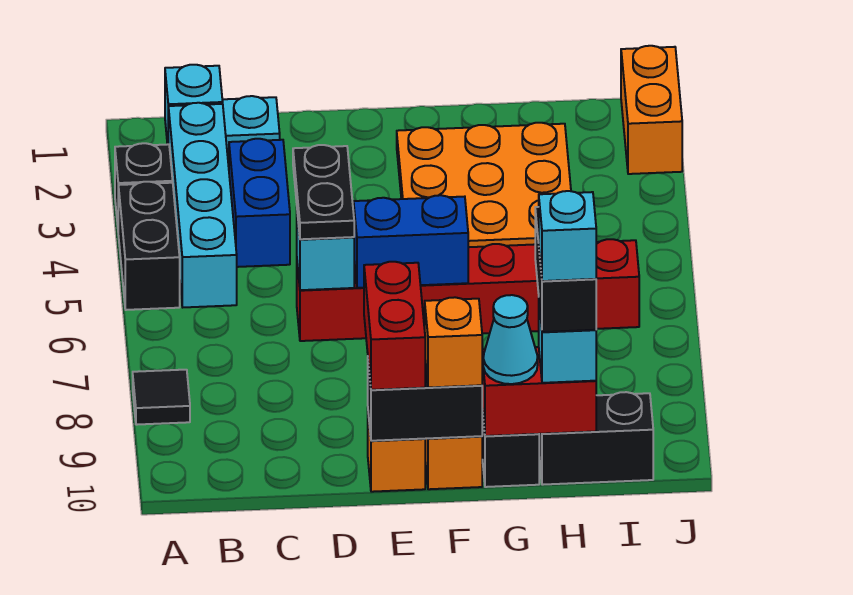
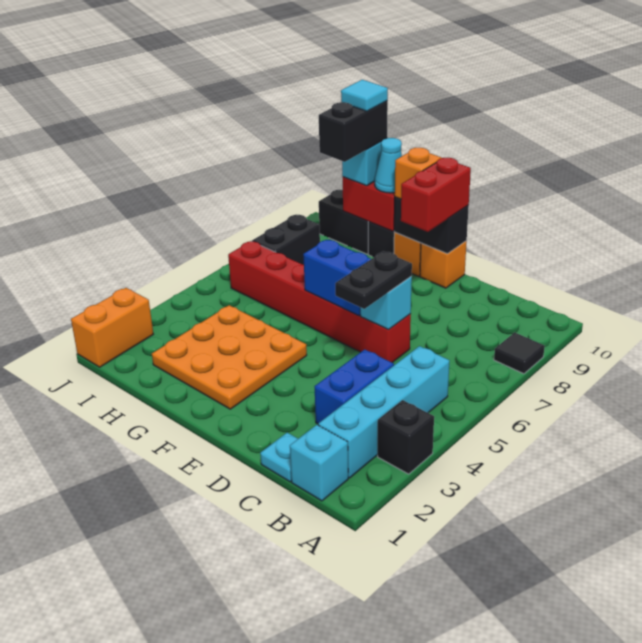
black 1x2 brick [118,182,180,310] -> black 1x2 brick moved to [252,215,320,265]
cyan 1x1 brick [539,191,596,281] -> cyan 1x1 tile [341,80,388,111]

